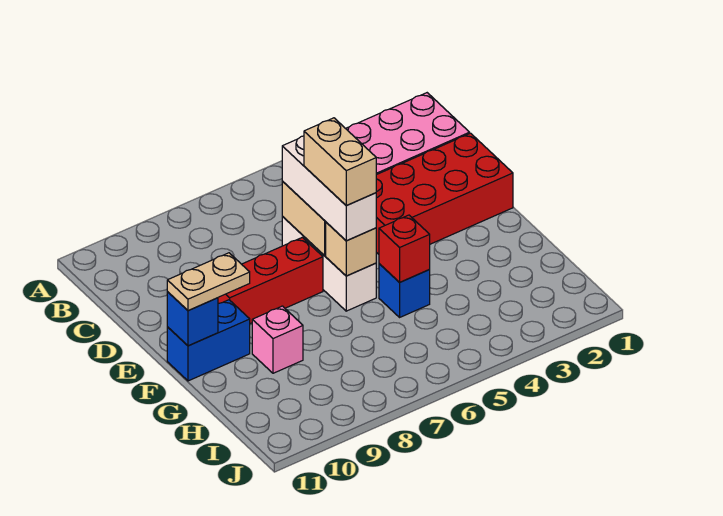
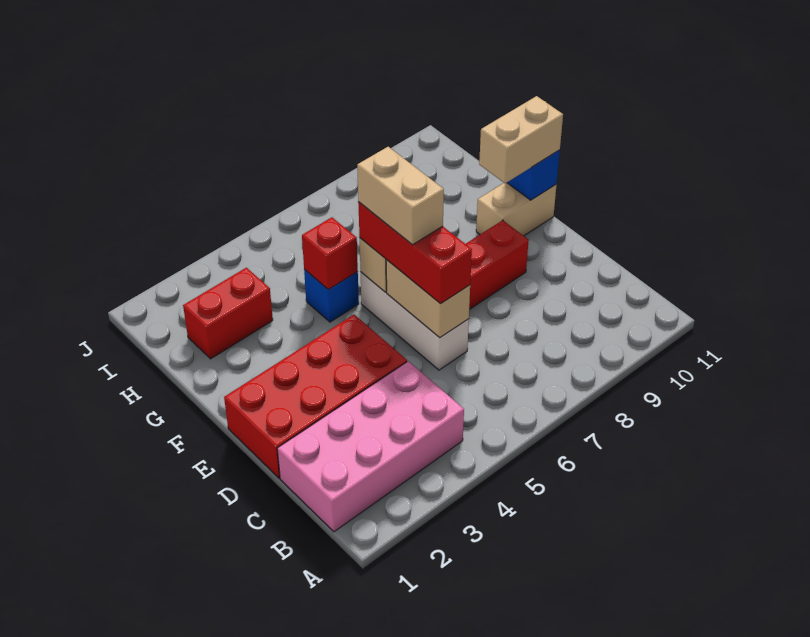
white 1x3 brick [282,136,376,241] -> red 1x3 brick [358,202,472,304]
blue 1x2 brick [167,300,250,381] -> tan 1x2 brick [476,183,556,236]
tan 1x2 plate [167,253,250,311] -> tan 1x2 brick [479,96,563,183]
pink 1x1 brick [252,306,303,373] -> none
none -> red 1x2 brick [183,268,273,359]

